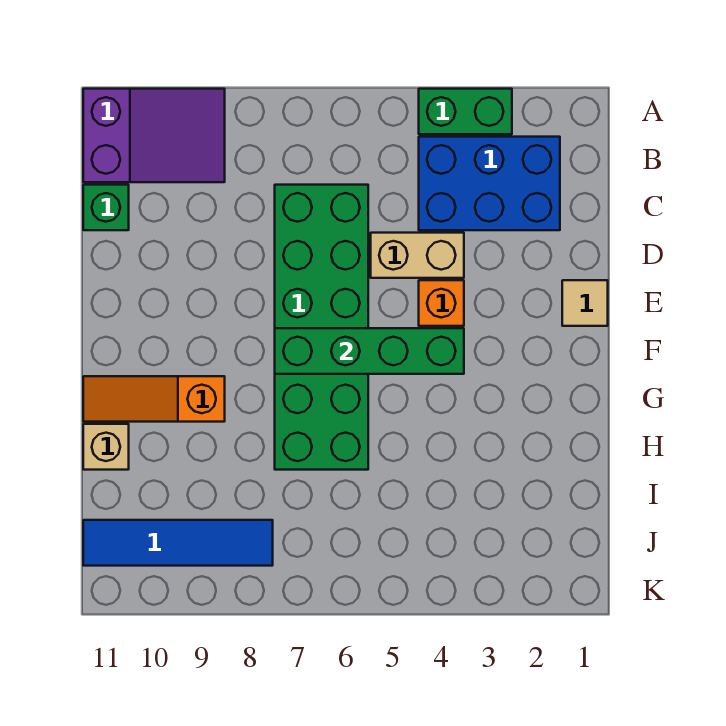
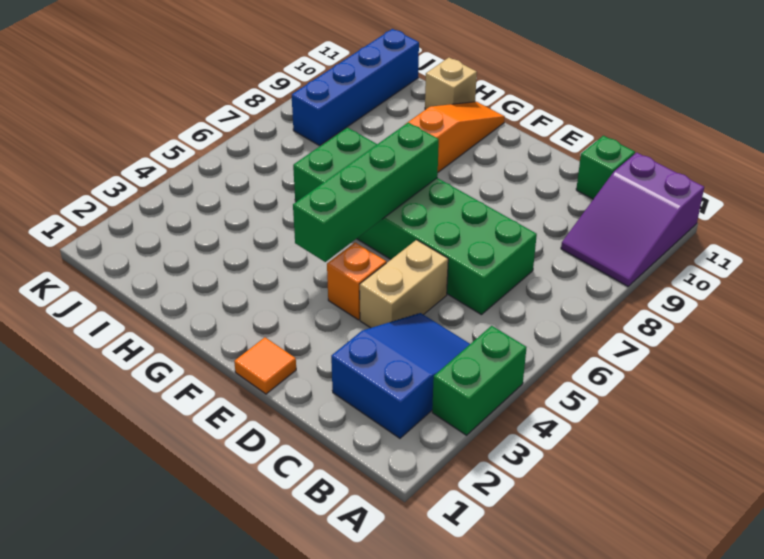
blue 2x3 brick [419,137,560,230] -> blue 2x3 slope [331,313,470,438]
tan 1x1 tile [562,280,608,326] -> orange 1x1 tile [234,337,296,394]
blue 1x4 tile [83,520,273,566] -> blue 1x4 brick [292,29,419,146]

